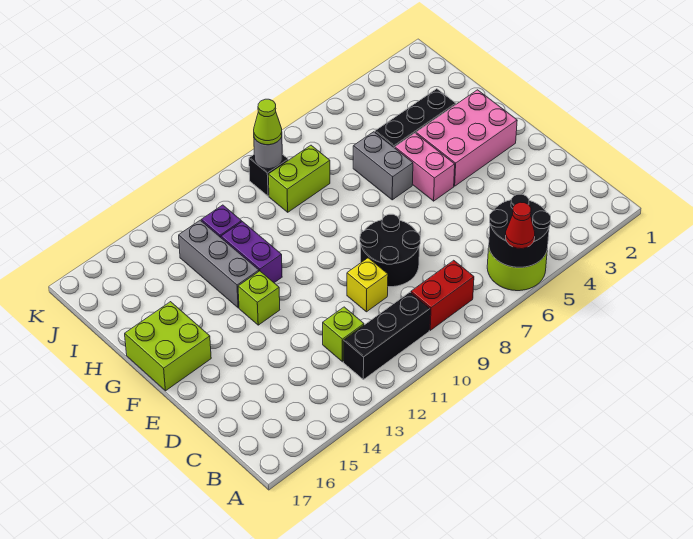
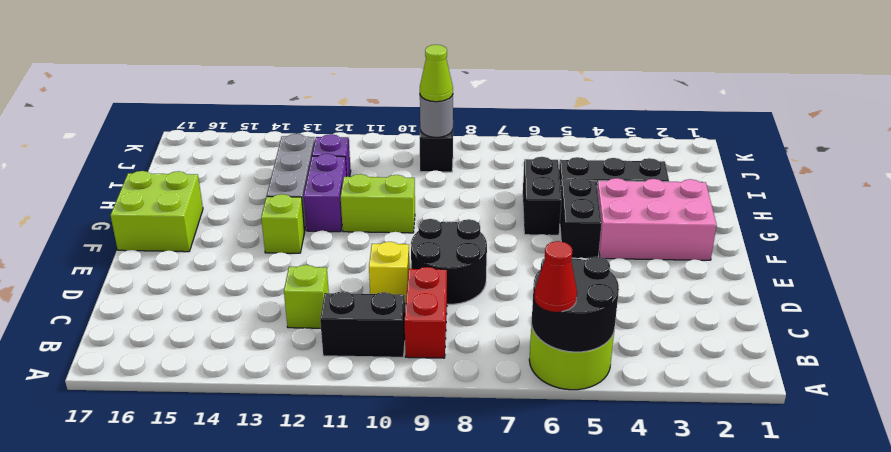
red 1x2 brick [411,260,474,330] -> red 1x2 brick turned to [405,267,447,358]
black 1x3 brick [343,292,430,380] -> black 1x2 brick [320,291,405,357]
pink 1x2 brick [395,133,455,201] -> black 1x2 brick [560,178,602,258]
grey 1x2 brick [353,132,413,200] -> black 1x2 brick [523,157,561,235]
lime 1x2 brick [268,145,330,212] -> lime 1x2 brick moved to [341,174,415,233]

